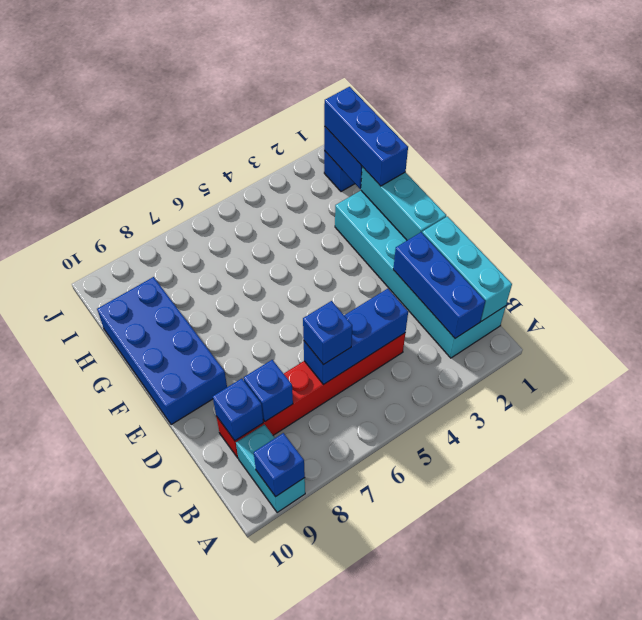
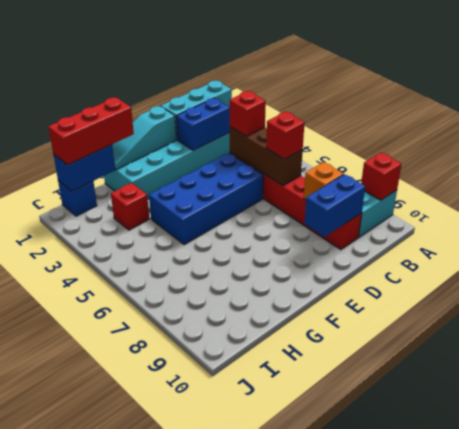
blue 1x1 brick [254,433,305,497] -> red 1x1 brick [361,153,401,200]
blue 1x3 brick [393,232,485,338] -> blue 1x2 brick [177,98,230,150]
blue 1x3 brick [304,289,408,385] -> brown 1x3 brick [229,127,303,186]
none -> red 1x1 brick [230,91,266,137]
blue 1x1 brick [303,301,352,365] -> red 1x1 brick [266,112,305,159]
blue 1x1 brick [244,360,293,422] -> orange 1x1 brick [304,162,344,200]
blue 1x1 brick [213,378,263,441] -> blue 1x2 brick [304,174,365,237]
cyan 1x3 brick [361,167,446,240] -> cyan 1x3 slope [112,106,176,170]
blue 2x4 brick [97,277,227,425] -> blue 2x4 brick moved to [149,153,263,245]
blue 1x3 brick [324,87,408,186] -> red 1x3 brick [49,98,134,165]
none -> red 1x1 brick [111,183,149,230]

